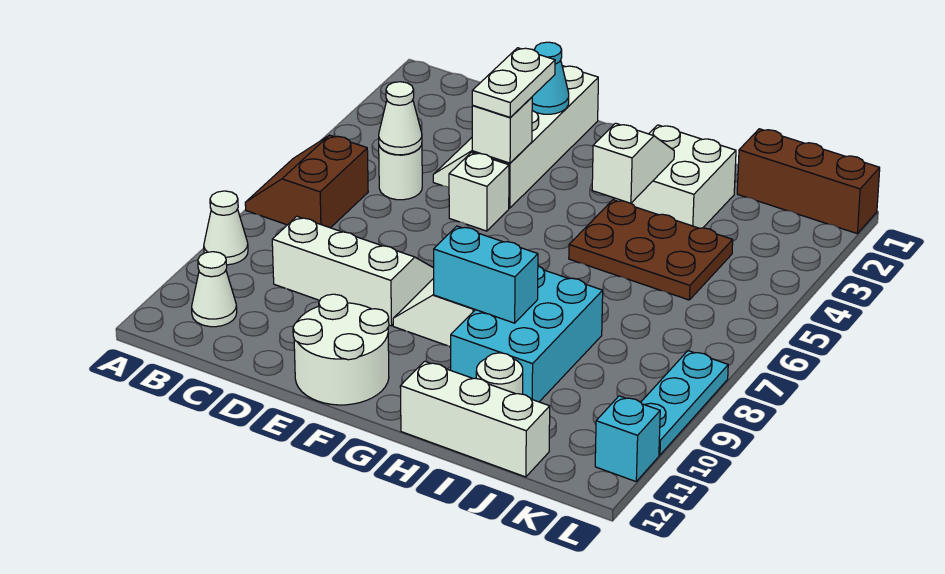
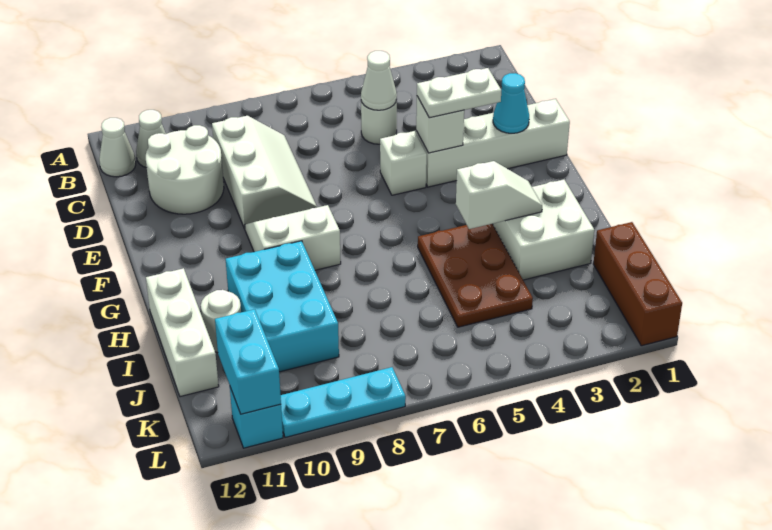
brown 2x2 slope [245,135,368,228] -> none
white 1x1 cone [204,191,248,265] -> white 1x1 cone moved to [99,118,136,177]
white 2x2 round brick [293,294,389,405] -> white 2x2 round brick moved to [146,125,224,214]
cyan 1x2 brick [434,226,538,323] -> cyan 1x2 brick moved to [215,309,281,414]
cyan 2x3 brick [451,266,603,402] -> cyan 2x3 brick turned to [226,241,339,372]

